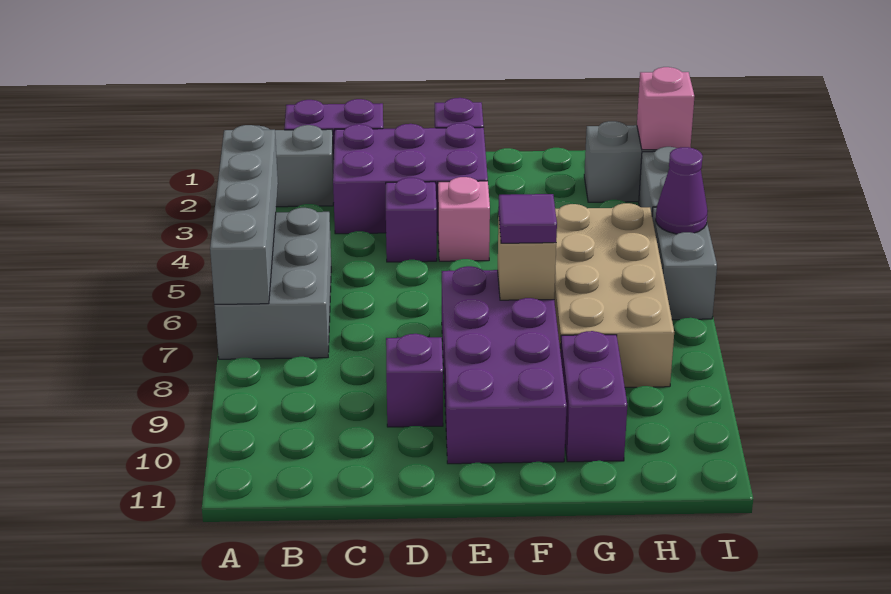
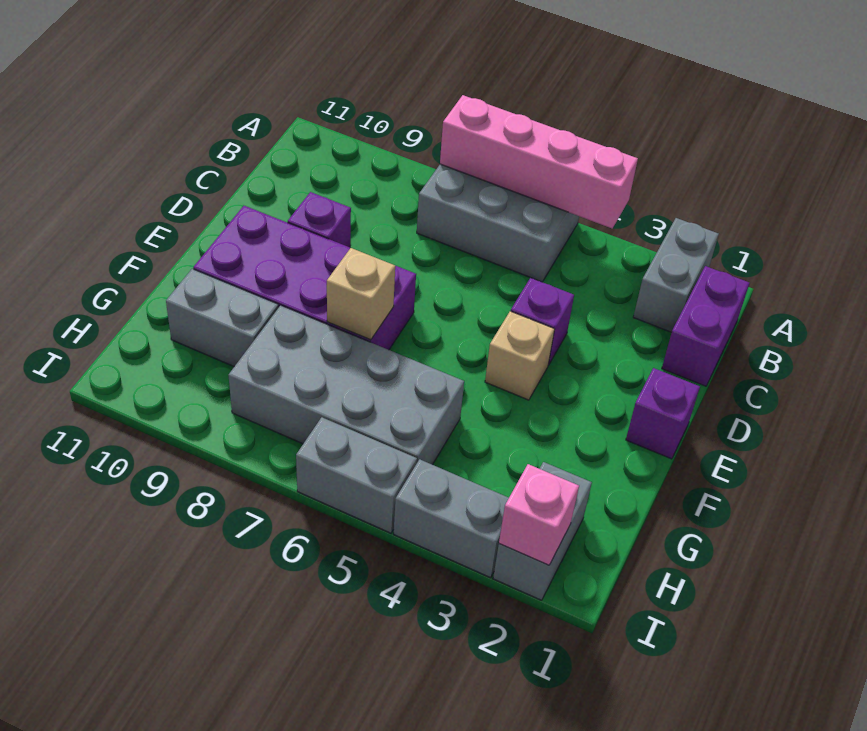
grey 1x4 brick [210,125,278,305] -> pink 1x4 brick [440,95,638,228]
purple 2x3 brick [333,123,488,234] -> none
pink 1x1 brick [438,177,490,261] -> tan 1x1 brick [485,311,554,400]
purple 1x1 tile [499,194,557,243] -> none
tan 2x4 brick [554,203,674,387] -> grey 2x4 brick [228,305,464,465]
purple 1x2 brick [560,331,627,462] -> grey 1x2 brick [166,269,278,367]
purple 1x1 cone [656,147,708,234] -> none

